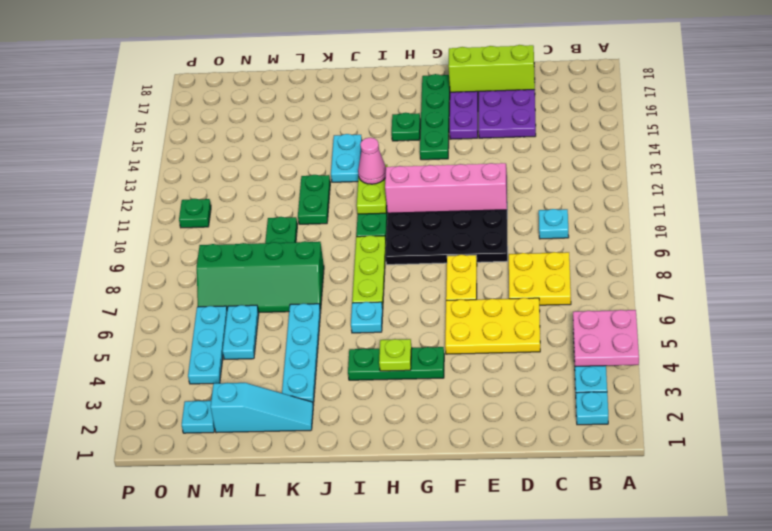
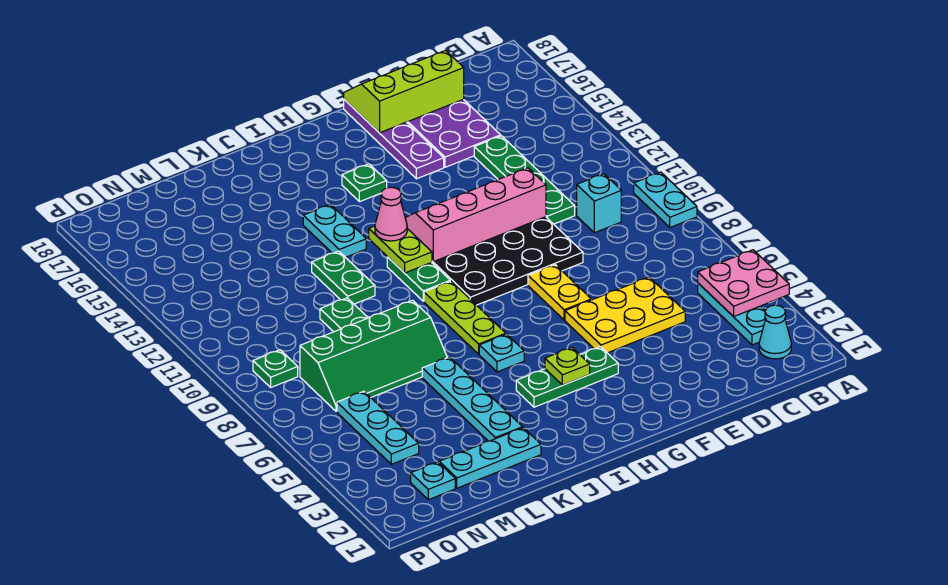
cyan 1x1 plate [576,392,608,425] -> cyan 1x1 cone [759,305,791,359]
yellow 2x2 plate [509,252,571,305] -> none
cyan 1x1 plate [539,209,569,239] -> cyan 1x1 brick [577,174,621,233]
green 1x4 plate [420,74,450,160] -> green 1x4 plate moved to [474,136,575,224]
cyan 1x3 slope [211,383,313,433] -> cyan 1x3 plate [439,428,541,488]
cyan 1x2 plate [223,305,259,359] -> cyan 1x2 plate moved to [634,172,697,227]
green 1x1 plate [179,199,211,228] -> green 1x1 plate moved to [253,350,298,387]

